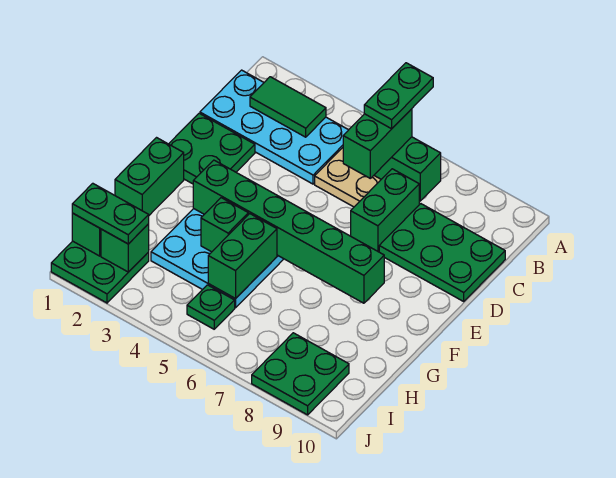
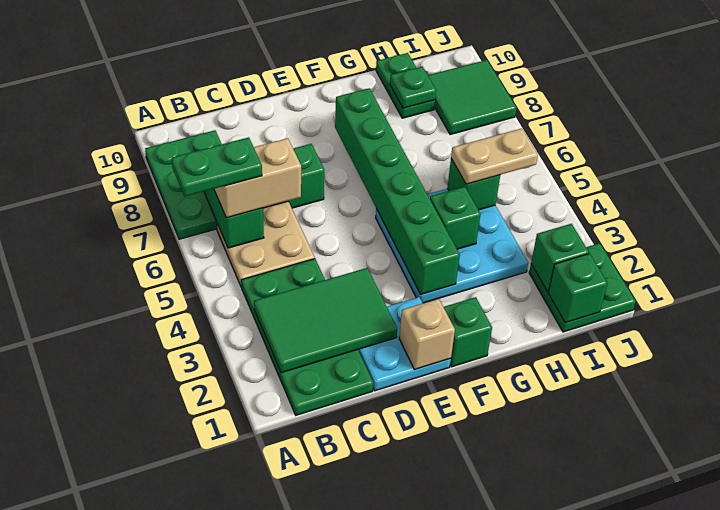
cyan 2x4 plate [200,70,348,184] -> green 2x4 plate [241,259,373,415]
green 1x2 tile [250,77,326,137] -> green 2x3 tile [254,268,397,373]
green 1x2 brick [343,109,412,178] -> tan 1x2 brick [214,138,301,218]
green 2x3 plate [379,204,505,301] -> green 2x3 plate moved to [145,130,221,239]
green 2x2 plate [169,113,255,184] -> cyan 2x2 plate [358,297,451,391]
none -> tan 1x1 brick [399,299,455,370]
green 1x2 brick [115,138,184,215] -> green 1x1 brick [444,297,492,367]
green 1x2 brick [208,214,277,299] -> green 1x1 brick [447,159,500,210]
none -> tan 1x2 plate [451,128,538,184]
green 1x2 plate [72,183,149,244] -> green 1x2 plate moved to [376,53,435,118]
green 1x1 plate [187,285,235,329] -> green 1x1 plate moved to [390,67,436,108]
green 2x2 plate [252,333,349,415] -> green 2x2 tile [428,60,516,135]

